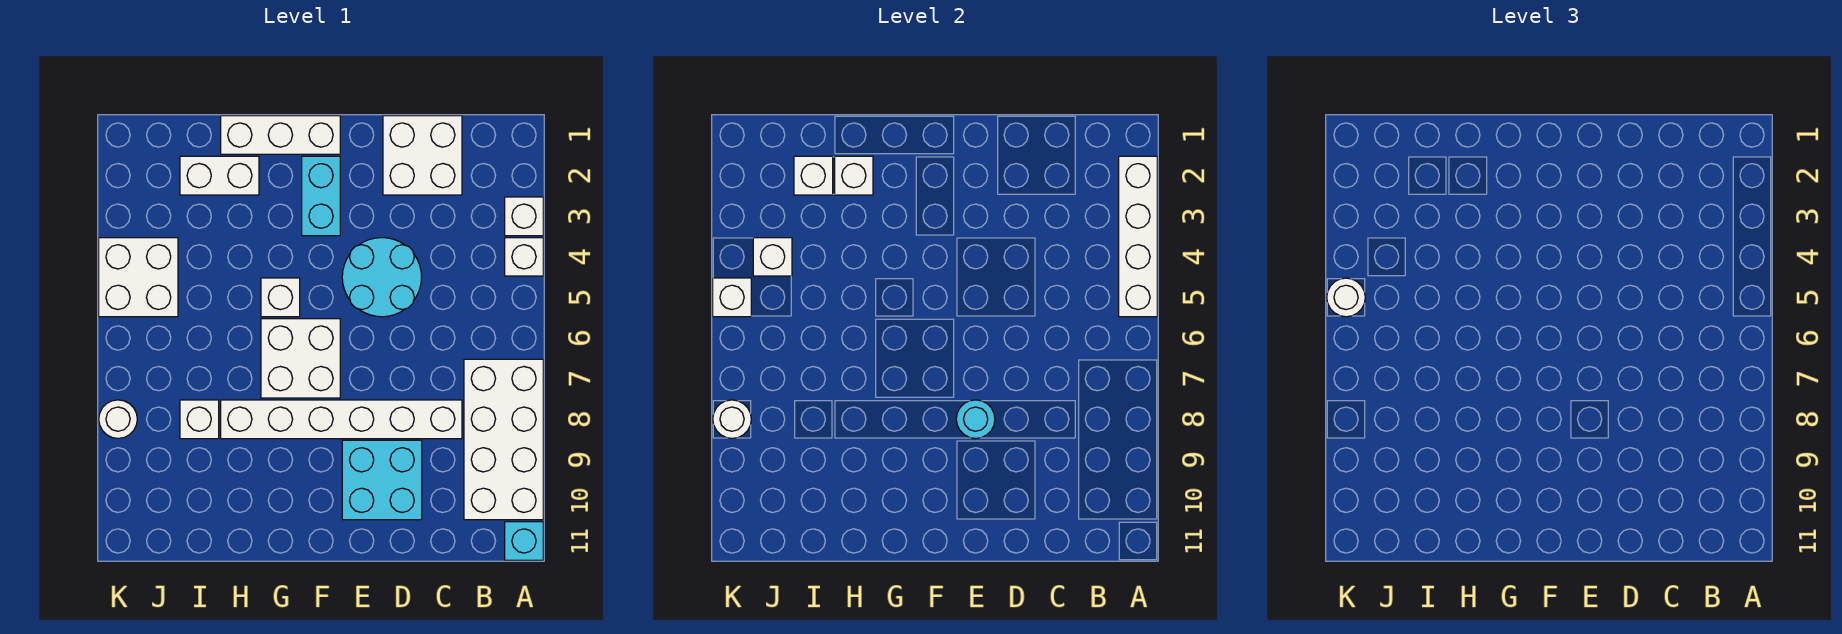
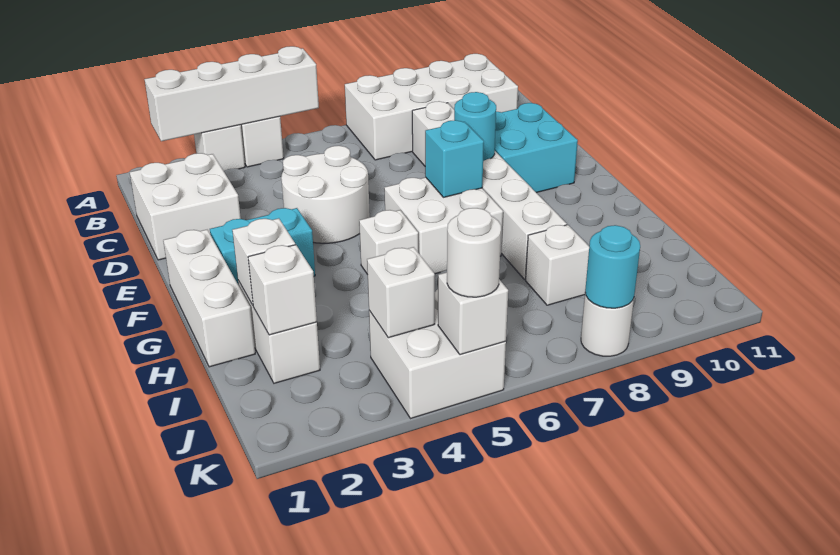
cyan 1x1 brick [505,522,543,560] -> cyan 1x1 brick moved to [425,120,484,197]
cyan 2x2 round brick [342,238,422,317] -> white 2x2 round brick [281,146,370,243]
white 1x1 round brick [713,400,751,438] -> cyan 1x1 round brick [585,225,640,308]

